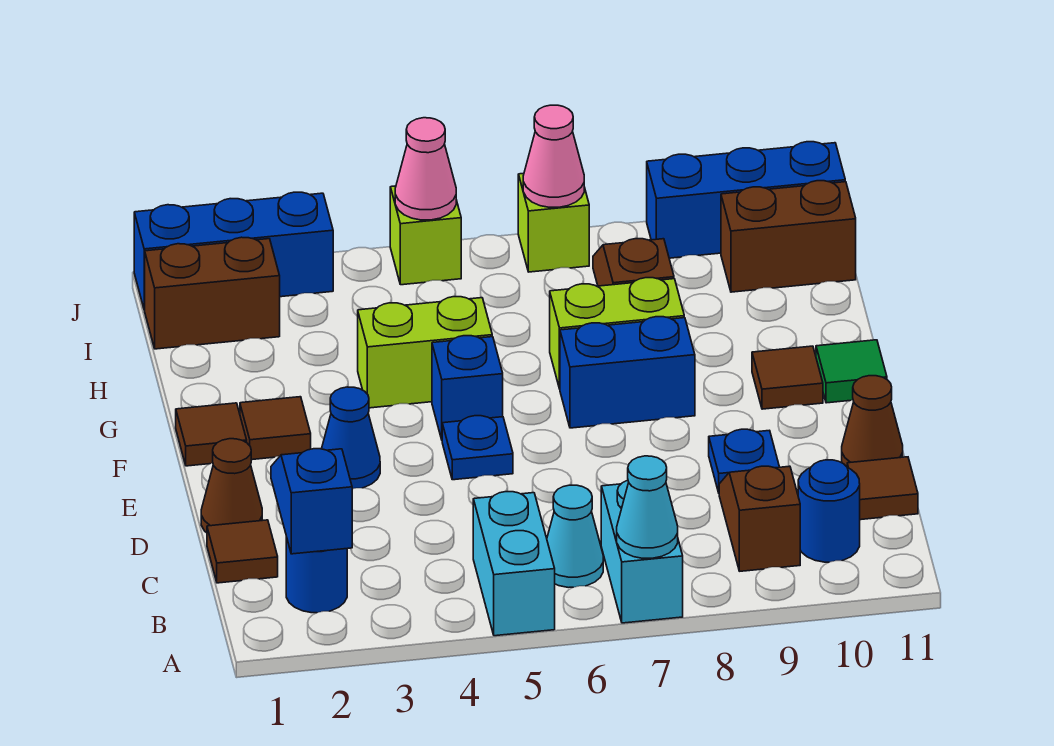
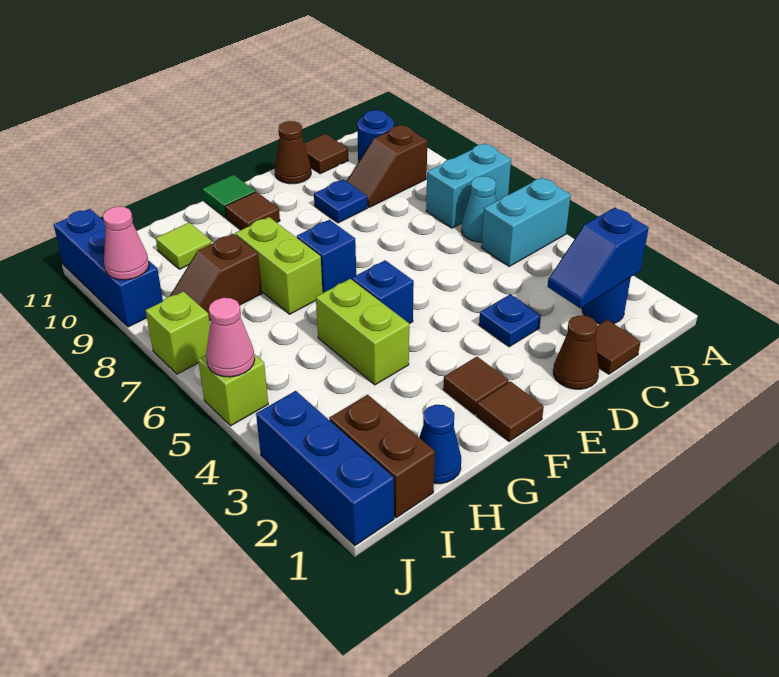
cyan 1x1 cone [617,456,678,558] -> none
blue 1x1 cone [322,387,380,489] -> blue 1x1 cone moved to [419,405,461,484]
blue 1x1 plate [442,416,513,480] -> blue 1x1 plate moved to [479,294,541,347]
blue 1x2 brick [560,317,695,428] -> blue 1x1 brick [297,220,356,293]
none -> lime 1x1 tile [156,223,212,269]
brown 1x2 brick [721,181,856,292] -> none
pink 1x1 cone [523,105,584,207] -> pink 1x1 cone moved to [103,207,149,280]

